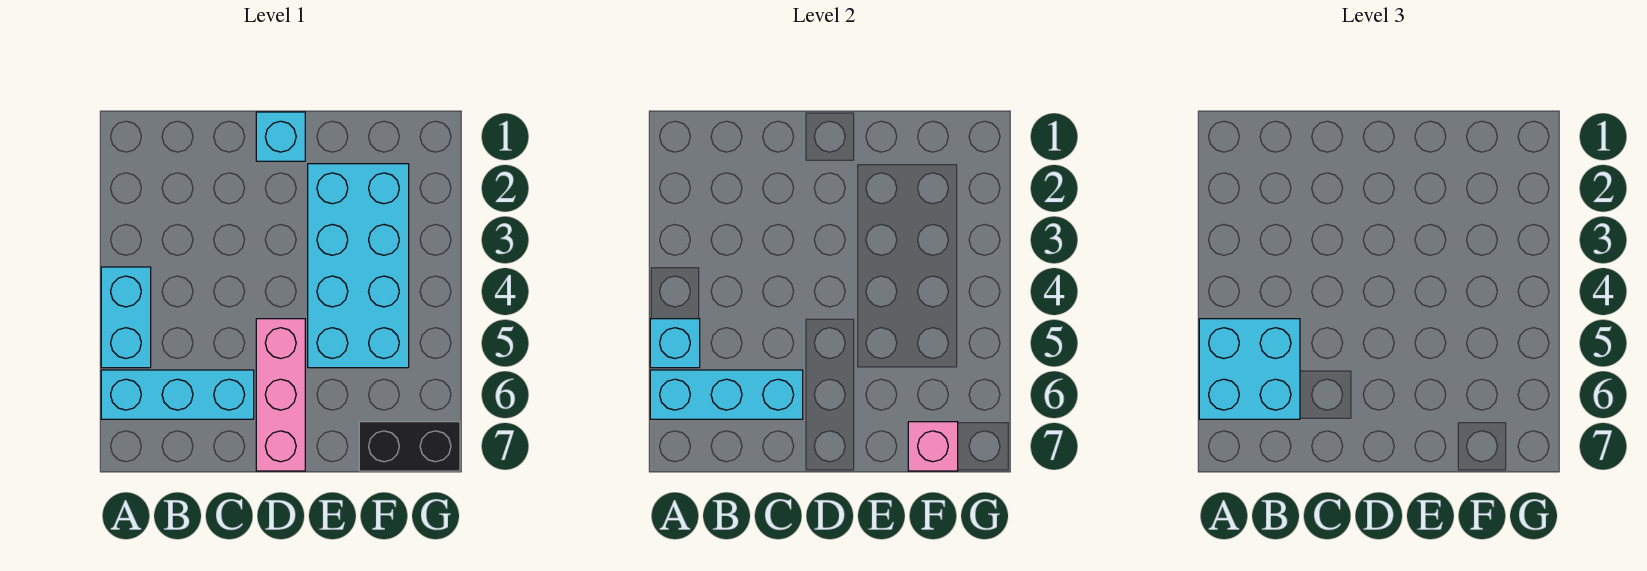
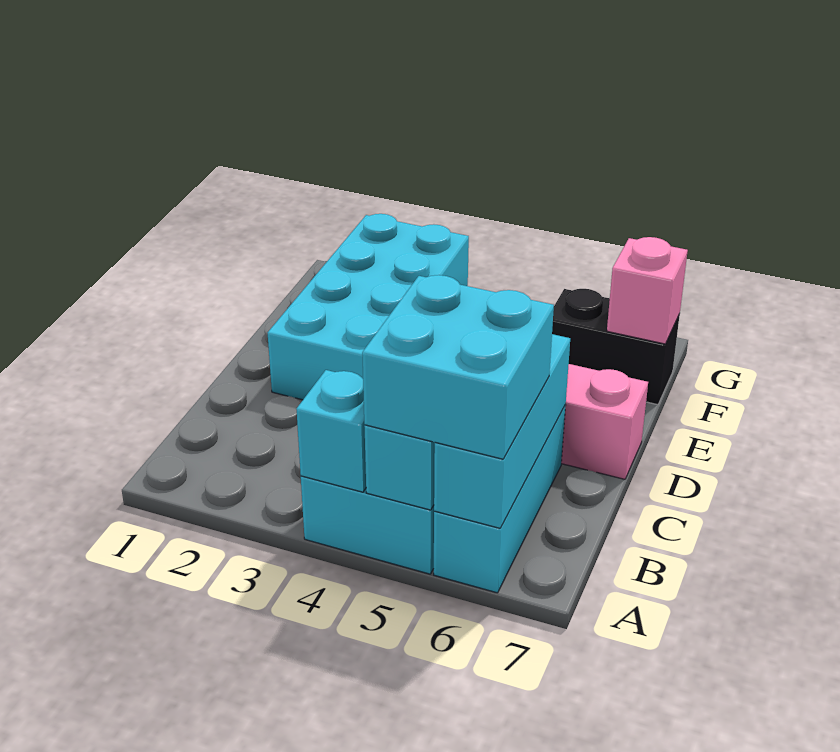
cyan 1x1 brick [256,112,305,161] -> cyan 1x1 brick moved to [296,370,366,492]
cyan 2x4 brick [308,164,409,368] -> cyan 2x4 brick turned to [268,214,469,400]
black 1x2 brick [359,422,460,471] -> black 1x2 brick turned to [552,289,680,405]

